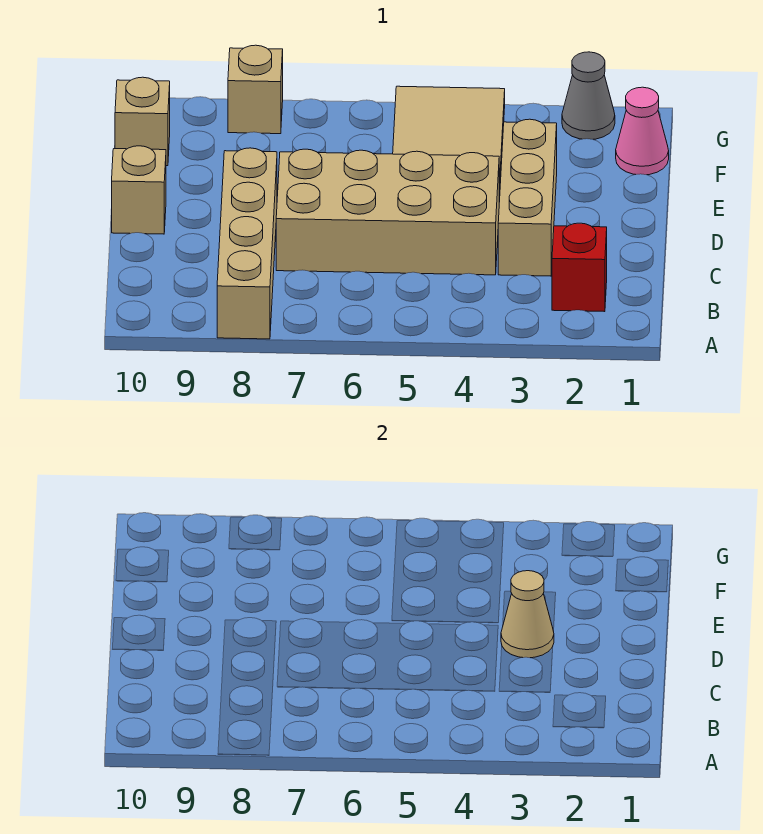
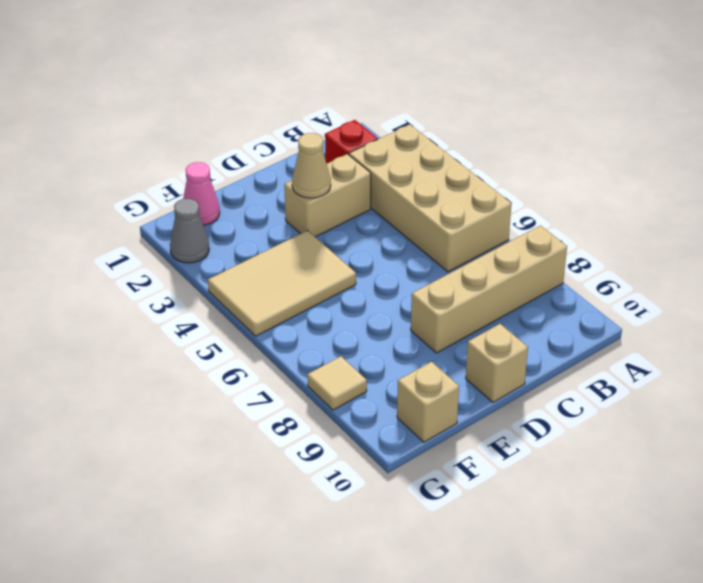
tan 1x3 brick [498,119,557,276] -> tan 1x2 brick [284,154,371,237]
tan 2x4 brick [276,149,499,275] -> tan 2x4 brick moved to [349,124,512,272]
tan 1x1 brick [228,45,283,134] -> tan 1x1 tile [307,356,367,410]

